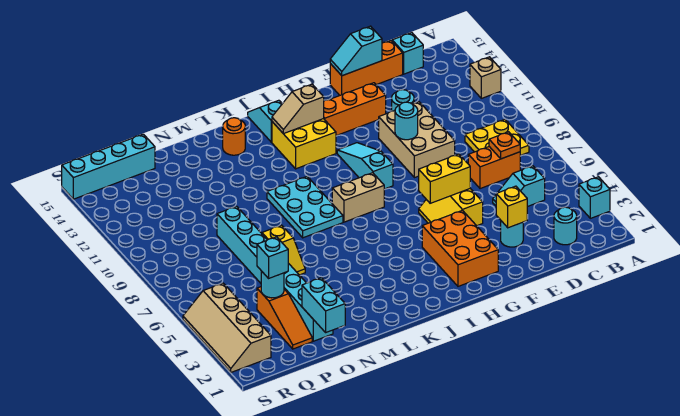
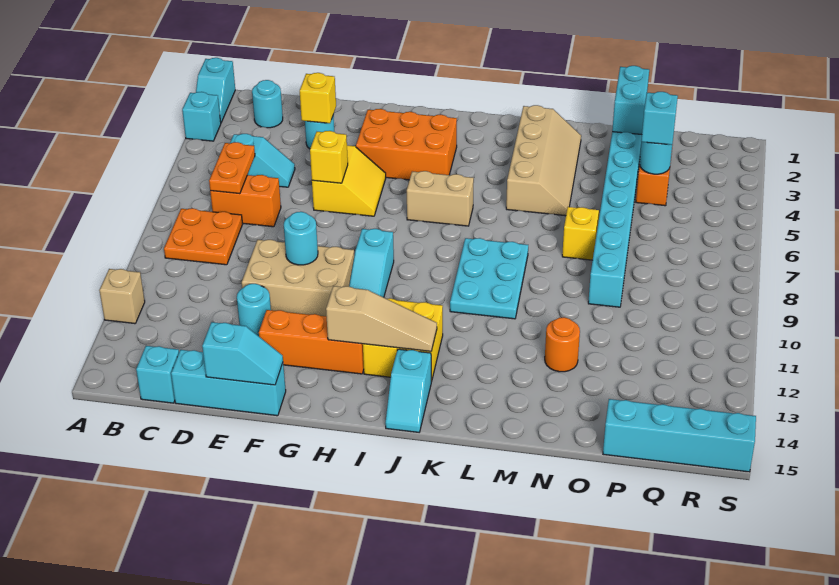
none -> cyan 1x2 slope [196,58,235,123]
yellow 2x2 plate [465,119,529,156] -> orange 2x2 plate [164,208,243,265]
orange 1x1 plate [489,132,520,159] -> orange 1x2 plate [209,142,255,194]
orange 1x3 brick [330,41,403,95] -> cyan 1x3 brick [171,350,286,416]
tan 2x3 brick [379,102,455,178] -> tan 2x3 brick turned to [242,240,354,317]
yellow 1x2 brick [419,154,470,203] -> yellow 1x1 brick [310,131,348,183]
orange 2x3 brick [422,210,498,286] -> orange 2x3 brick turned to [356,109,457,180]
tan 1x2 brick [332,173,384,222] -> tan 1x2 brick moved to [407,171,474,226]
tan 1x2 slope [272,84,324,134] -> tan 1x3 slope [326,286,437,351]
orange 1x1 round brick [223,118,245,155] -> orange 1x1 round brick moved to [545,317,580,372]
tan 2x4 slope [183,283,271,372] -> tan 2x4 slope moved to [506,105,581,216]

